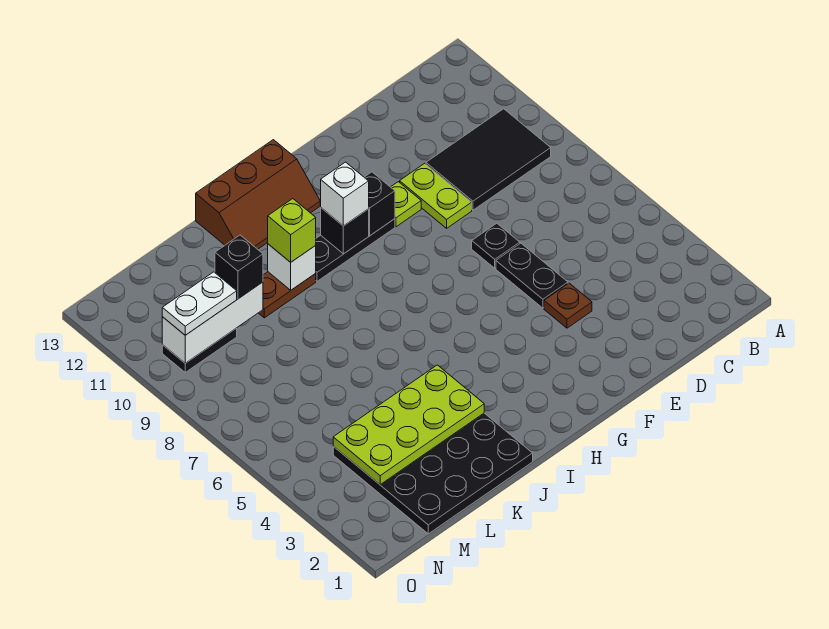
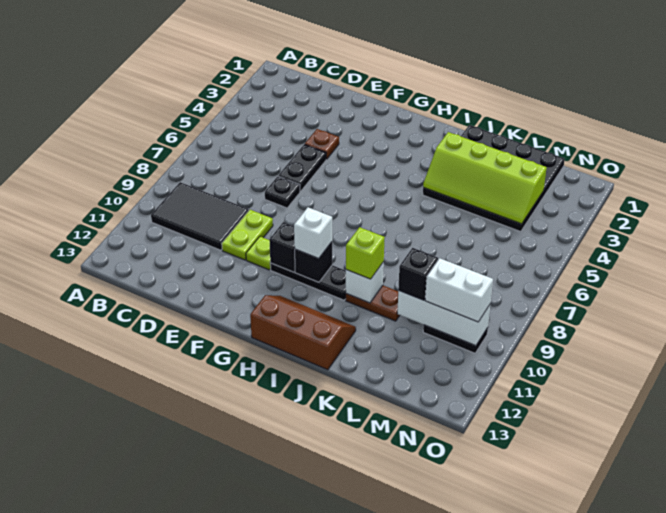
lime 2x4 plate [333,365,484,485] -> lime 2x4 slope [423,132,547,224]
white 1x2 plate [162,272,237,335] -> white 1x2 brick [425,258,493,322]

